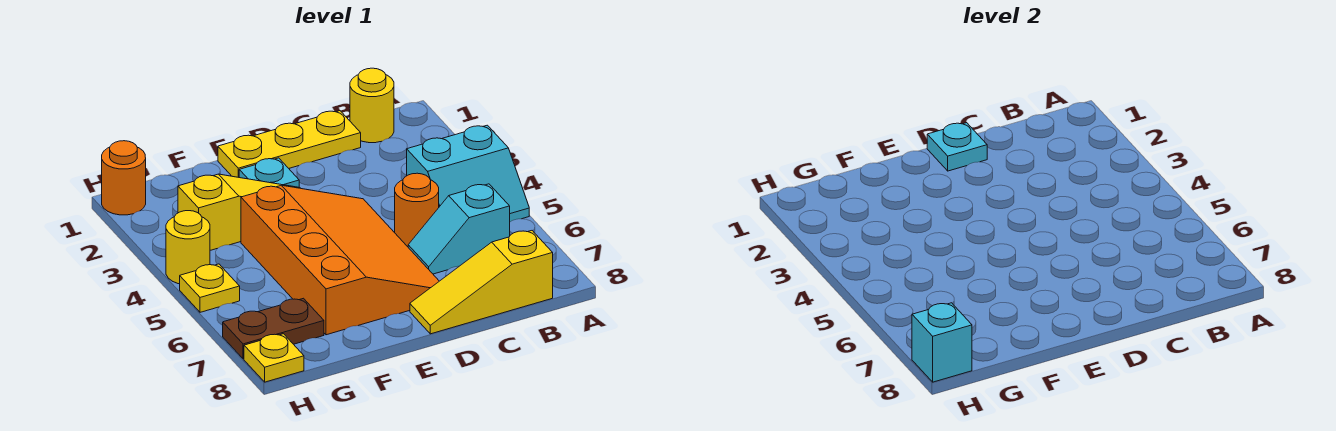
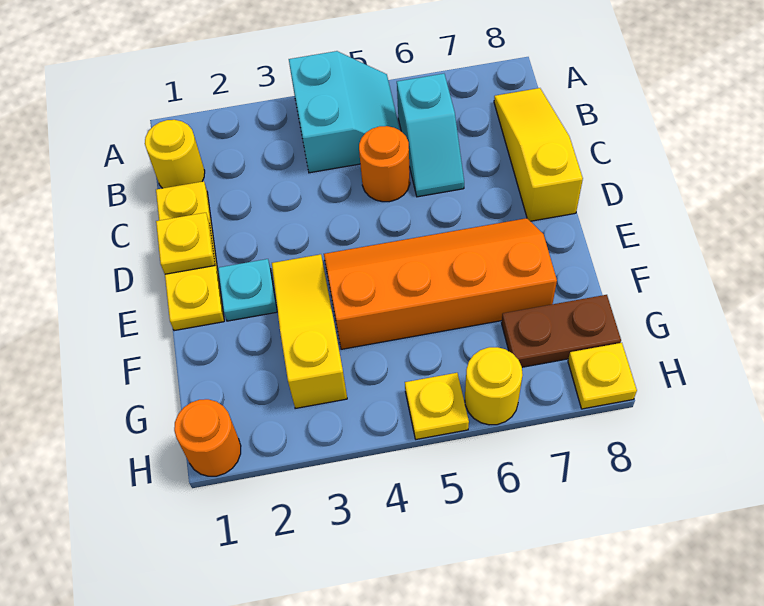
yellow 1x3 slope [410,231,553,334] -> yellow 1x3 slope turned to [494,88,583,221]
cyan 1x1 plate [927,123,987,171] -> yellow 1x1 plate [156,213,215,274]
orange 3x4 slope [241,185,439,335] -> orange 2x4 slope [324,218,557,349]
brown 1x2 plate [223,298,324,359] -> brown 1x2 plate turned to [502,295,621,367]
yellow 1x1 round brick [166,211,210,284] -> yellow 1x1 round brick moved to [465,347,523,425]
cyan 1x1 brick [912,303,972,382] -> none

